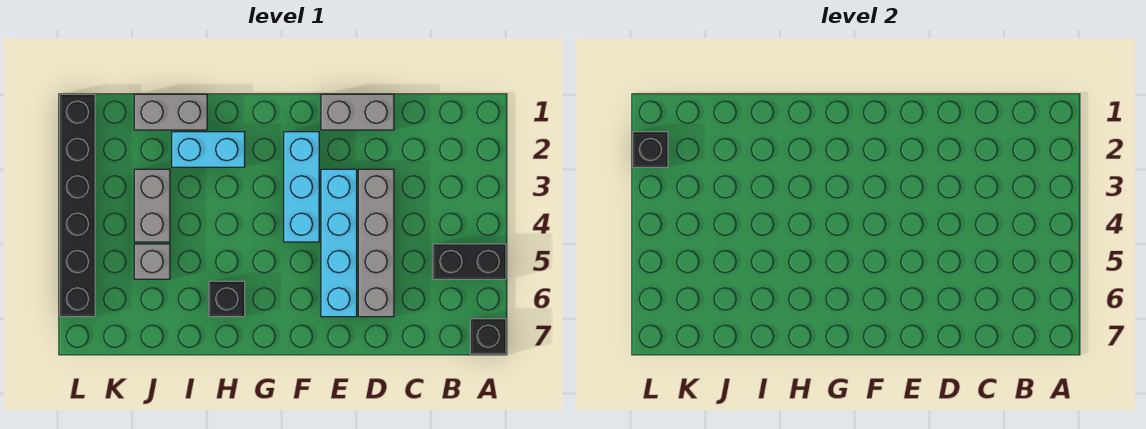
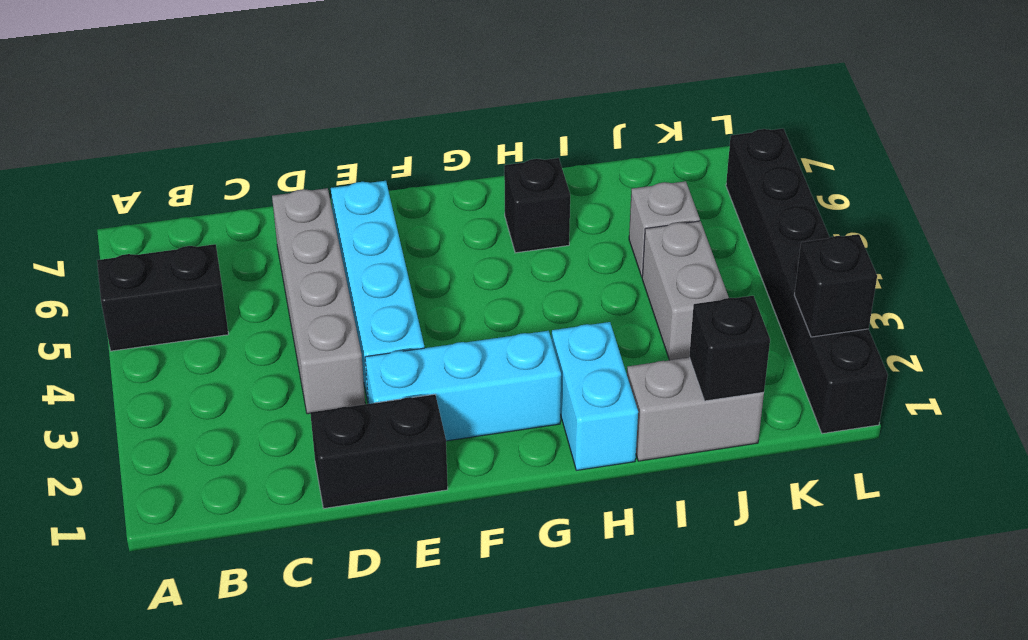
black 1x1 brick [470,319,506,354] -> black 1x1 brick moved to [689,296,770,401]
grey 1x2 brick [321,94,394,130] -> black 1x2 brick [310,394,448,508]
cyan 1x3 brick [284,132,319,242] -> cyan 1x3 brick turned to [365,331,561,441]
cyan 1x2 brick [172,132,245,167] -> cyan 1x2 brick turned to [552,322,638,470]

